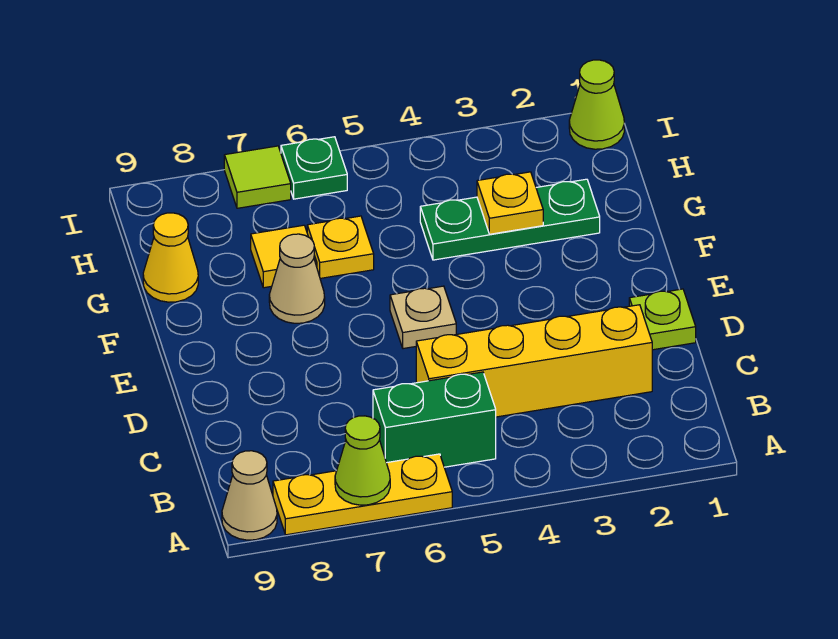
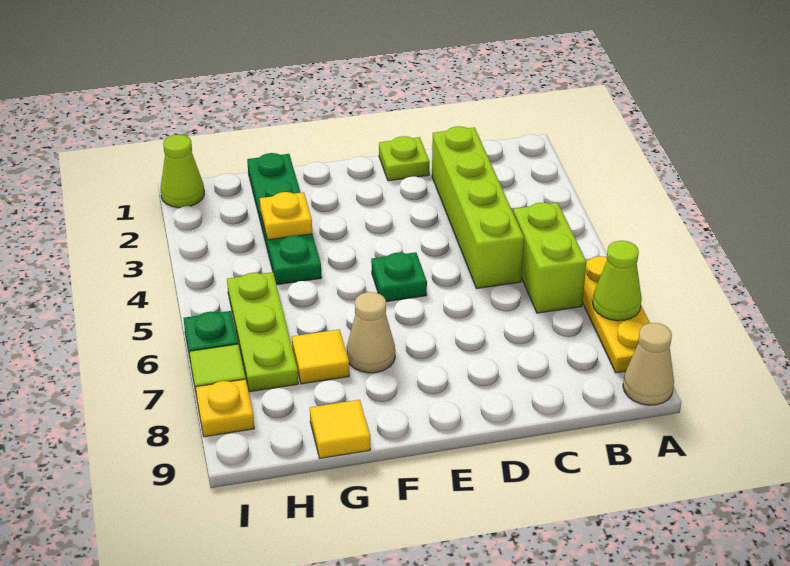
green 1x2 brick [373,372,496,467] -> lime 1x2 brick [513,202,586,313]
yellow 1x4 brick [416,305,652,417] -> lime 1x4 brick [432,126,524,289]
tan 1x1 plate [390,286,456,349] -> green 1x1 plate [371,252,427,302]
green 1x3 plate [420,179,600,260] -> green 1x4 plate [247,153,322,285]
yellow 1x1 plate [307,216,374,278] -> yellow 1x1 plate moved to [196,379,254,437]
yellow 1x1 cone [143,213,198,302] -> yellow 1x1 tile [310,400,370,458]
none -> lime 1x3 plate [227,272,298,392]

